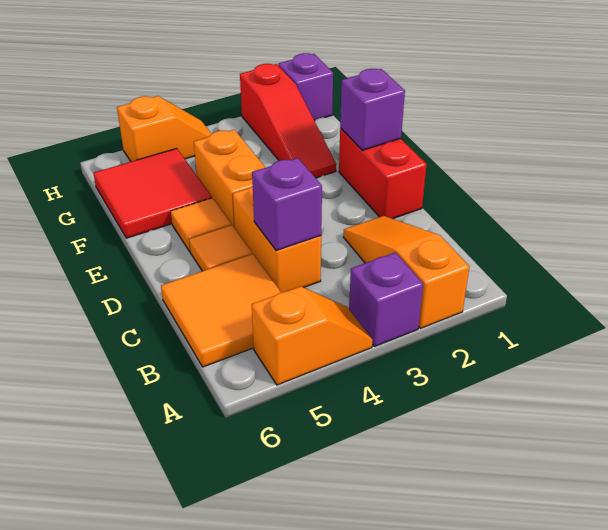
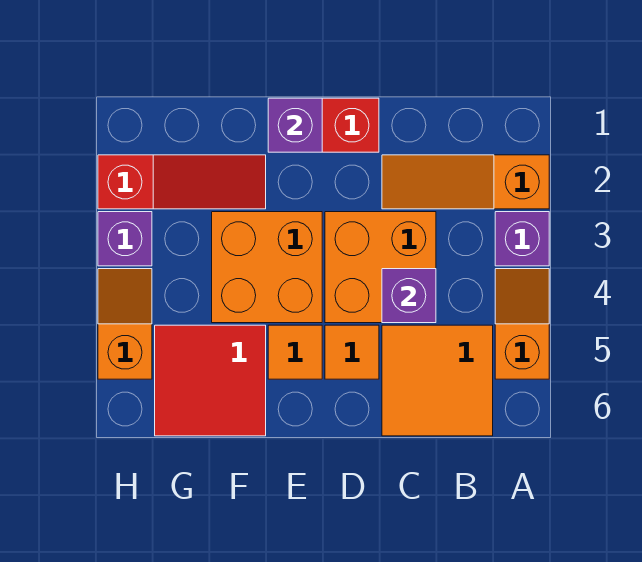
orange 1x2 brick [233,186,321,293] -> orange 2x2 brick [325,212,436,323]
orange 1x2 brick [194,130,266,228] -> orange 2x2 brick [212,212,322,323]
purple 1x1 brick [278,53,333,121] -> purple 1x1 brick moved to [98,212,152,266]

